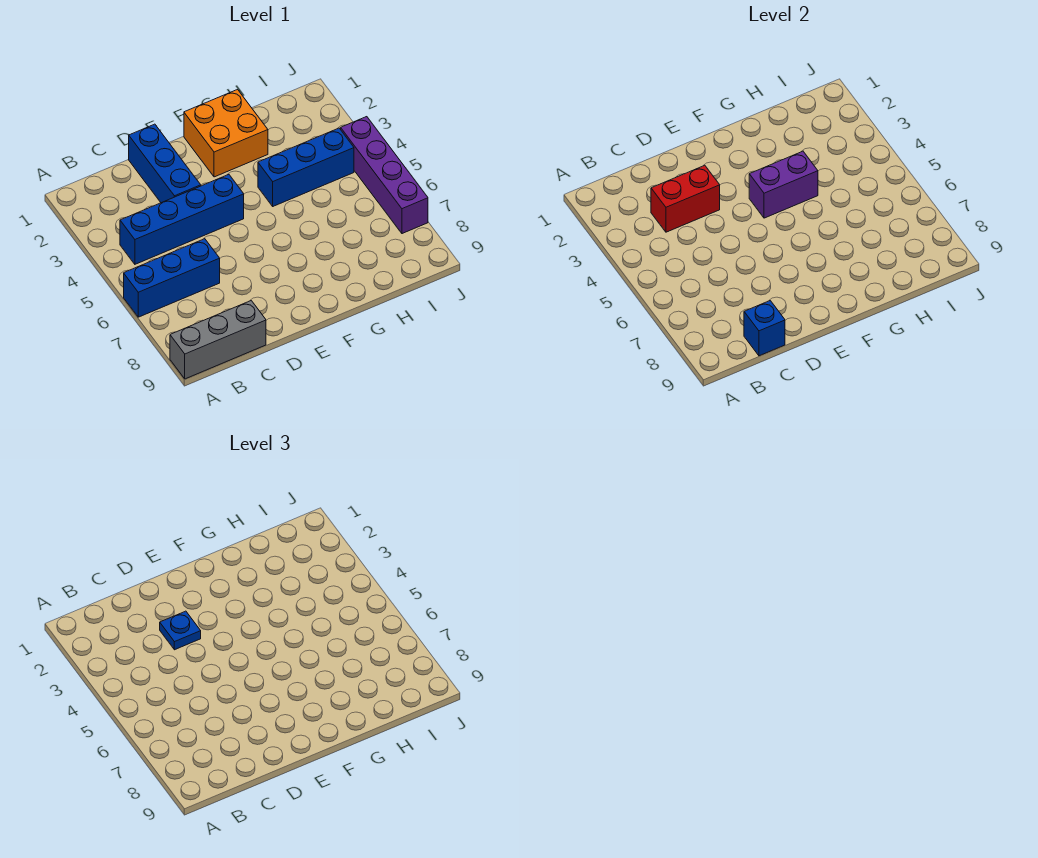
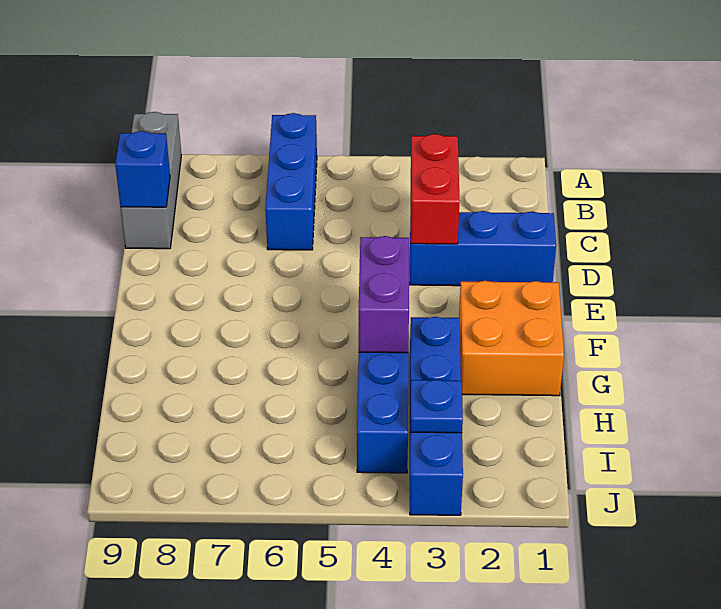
blue 1x4 brick [120,175,244,264] -> blue 1x4 brick moved to [410,317,463,515]
blue 1x1 plate [160,611,201,650] -> blue 1x1 plate moved to [411,380,463,433]
purple 1x4 brick [341,117,428,234] -> none

